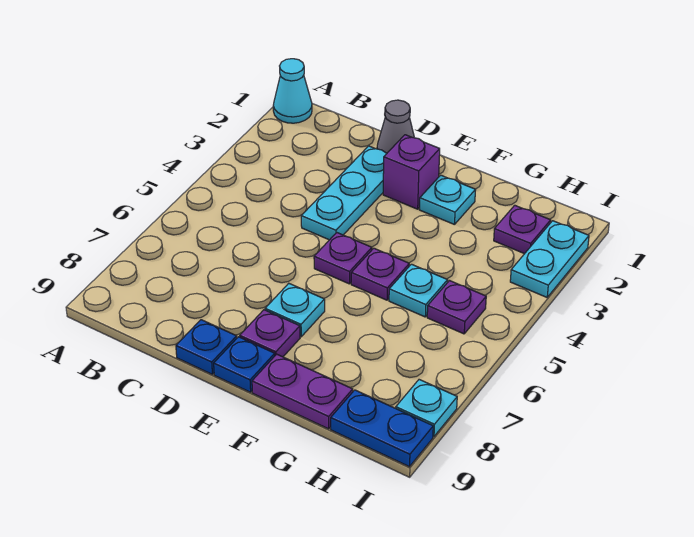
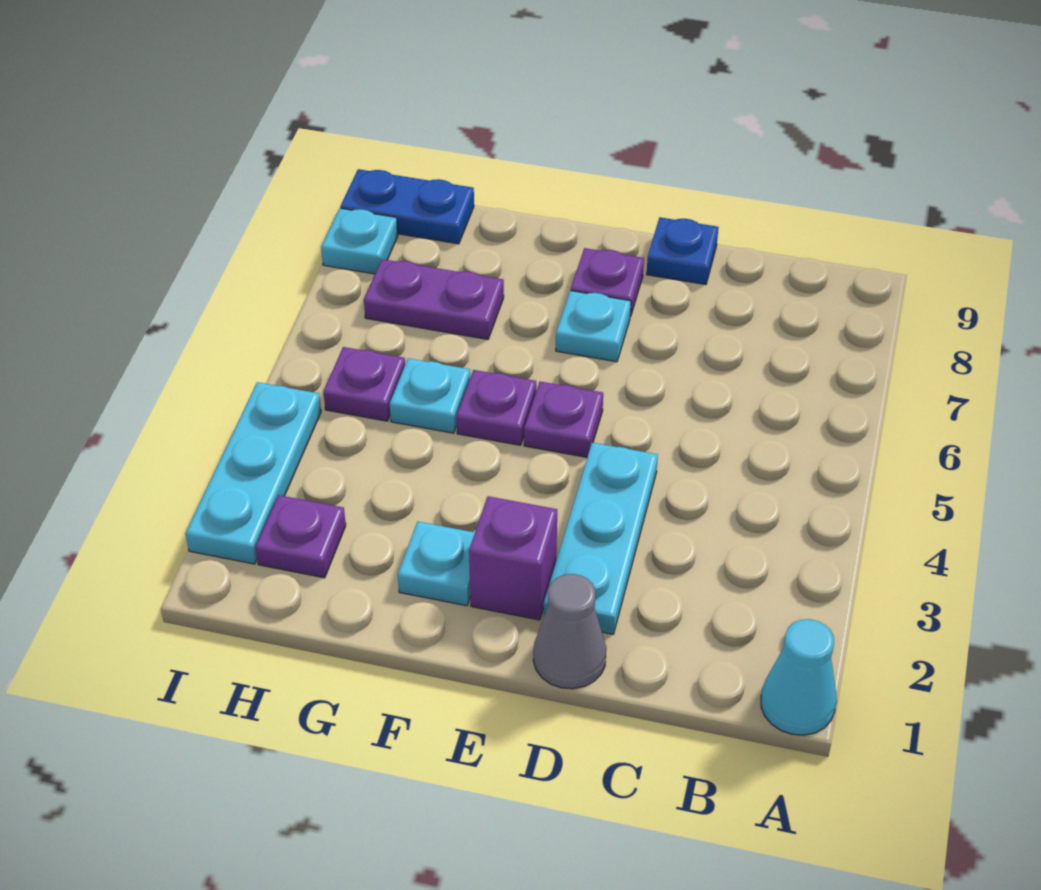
blue 1x1 plate [214,337,275,392] -> none
purple 1x2 plate [252,354,353,429] -> purple 1x2 plate moved to [364,259,504,339]
cyan 1x2 plate [510,221,589,297] -> cyan 1x3 plate [185,382,321,564]

